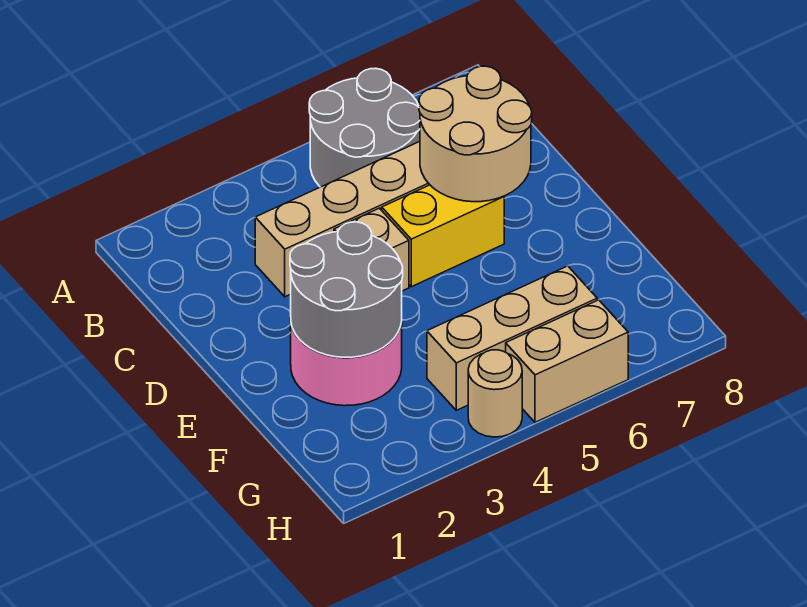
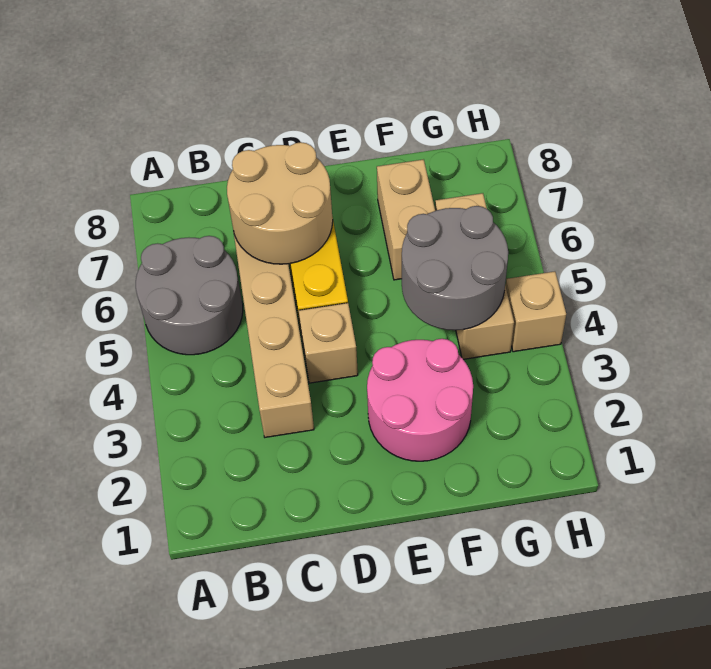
grey 2x2 round brick [290,222,403,357] -> grey 2x2 round brick moved to [402,206,508,330]
tan 1x1 round brick [468,350,522,437] -> tan 1x1 brick [506,271,566,352]
tan 1x2 brick [506,300,628,422] -> tan 1x2 brick moved to [377,159,435,280]

